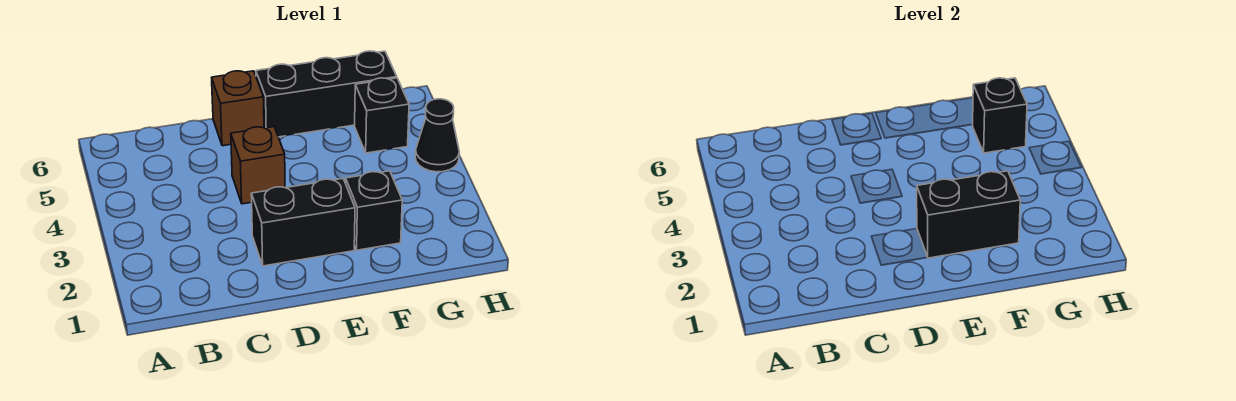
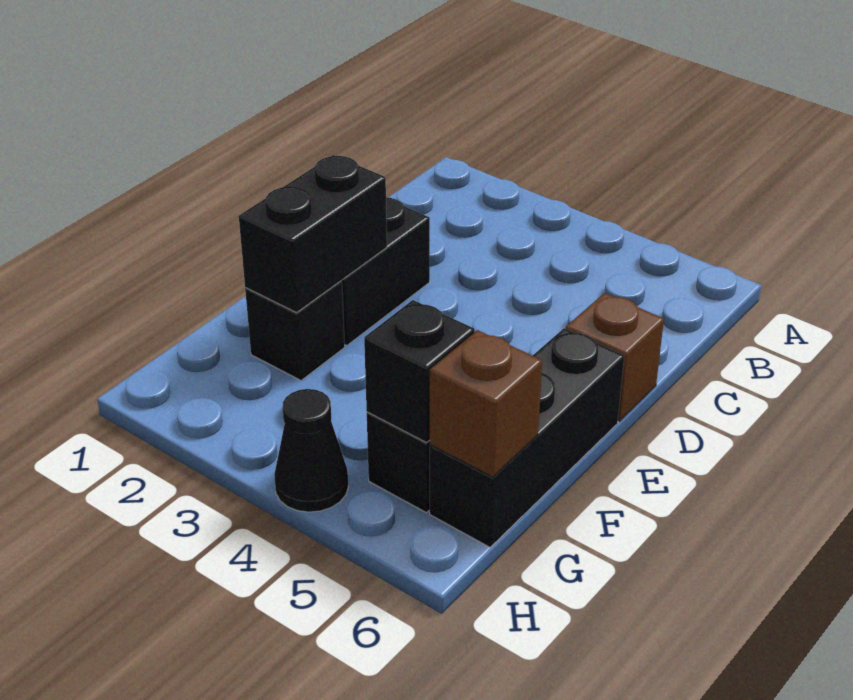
brown 1x1 brick [231,127,285,204] -> brown 1x1 brick moved to [430,330,542,477]

